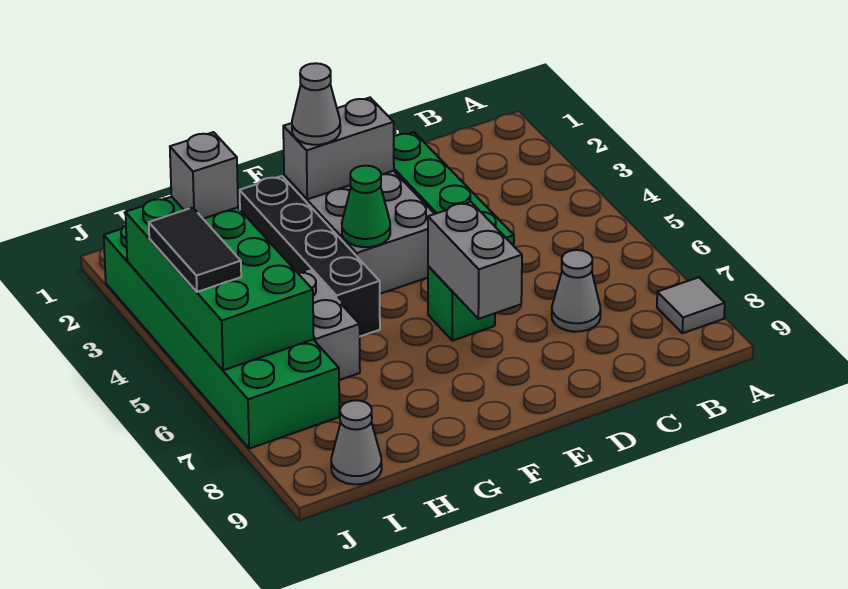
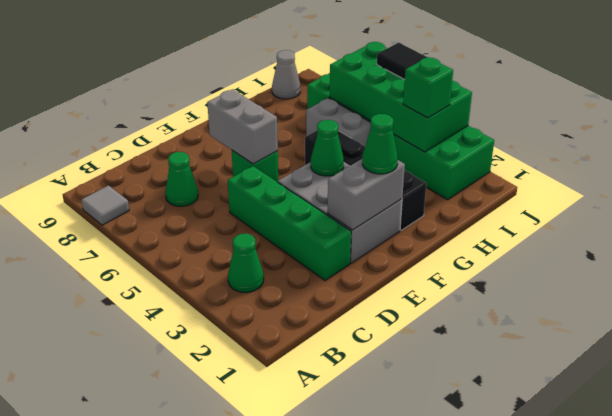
none -> green 1x1 cone [228,234,264,293]
grey 1x1 cone [552,250,601,332] -> green 1x1 cone [165,152,198,206]
grey 1x1 cone [292,63,340,145] -> green 1x1 cone [362,114,398,174]
grey 1x1 brick [170,132,238,219] -> green 1x1 brick [403,57,453,118]

